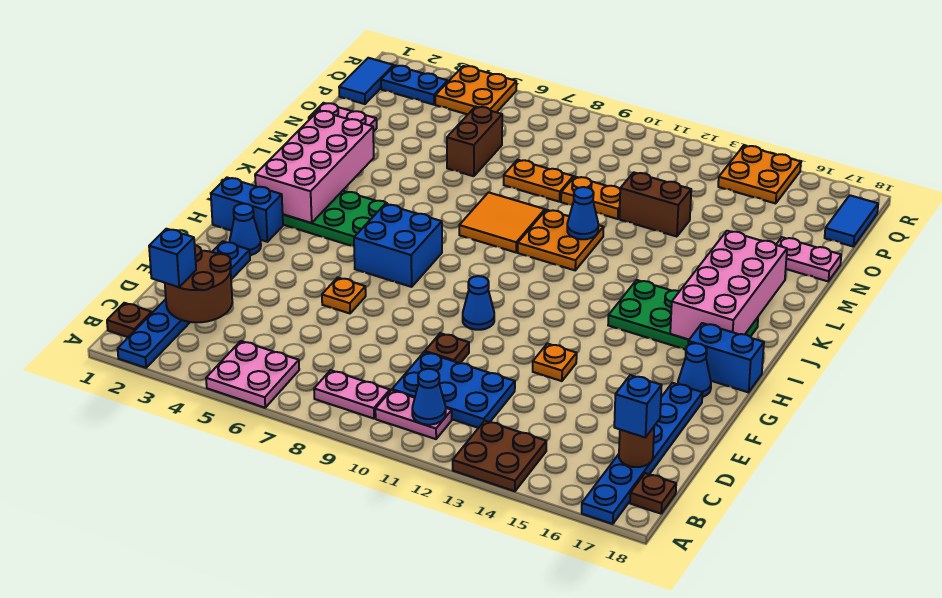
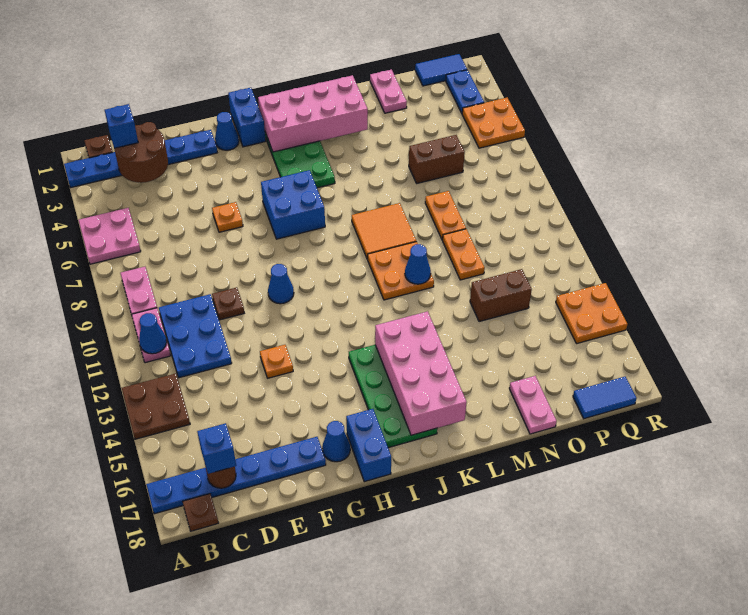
pink 2x4 brick [670,231,787,340] -> pink 2x4 brick turned to [375,311,467,435]
brown 1x2 brick [619,172,691,237] -> brown 1x2 brick turned to [470,269,532,322]

